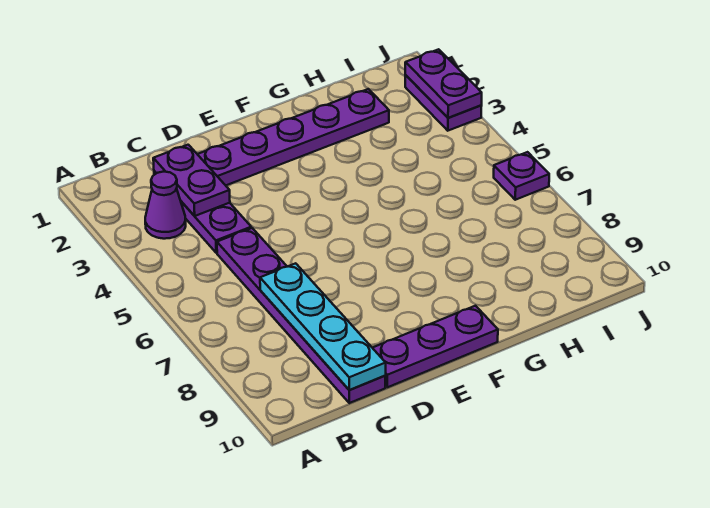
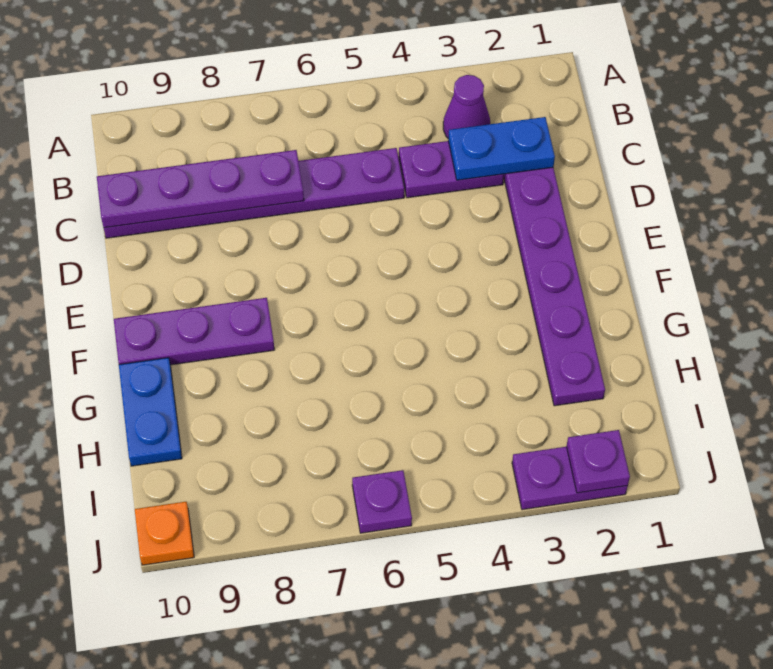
purple 1x2 plate [153,145,230,216] -> blue 1x2 plate [448,117,555,180]
cyan 1x4 plate [260,263,386,390] -> purple 1x4 plate [97,150,304,228]
purple 1x3 plate [373,306,498,387] -> purple 1x3 plate turned to [114,298,274,365]
none -> blue 1x2 plate [119,358,182,466]
purple 1x2 plate [405,49,482,118] -> purple 1x1 plate [567,430,630,493]
none -> orange 1x1 plate [135,502,194,565]

